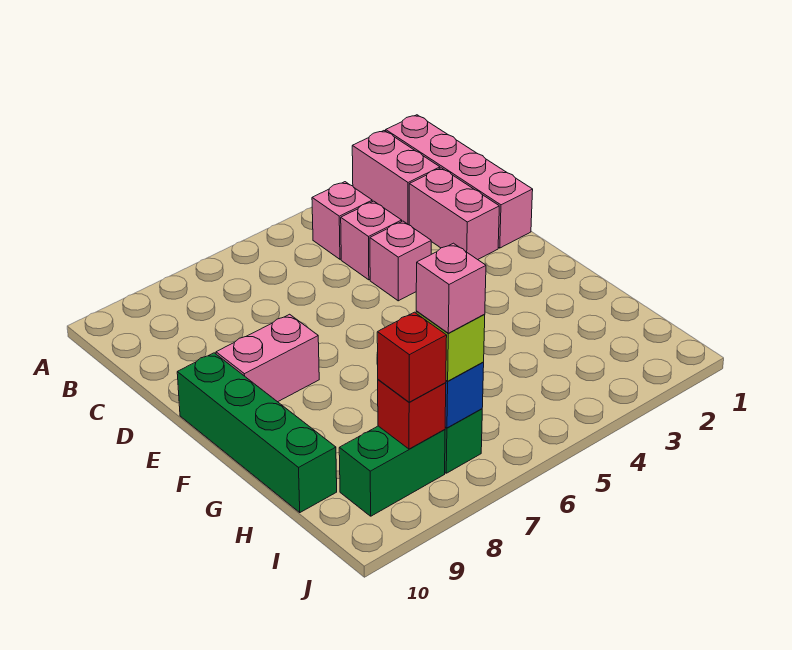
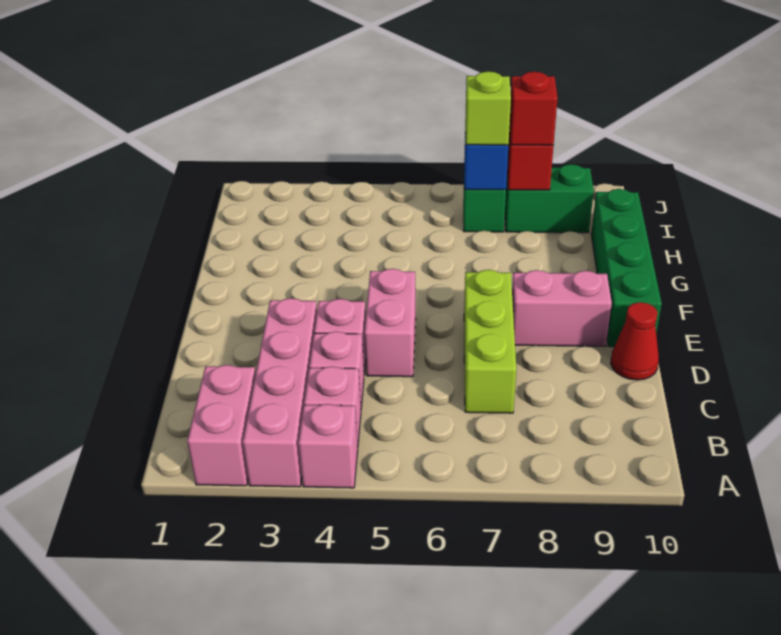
pink 1x4 brick [386,115,533,248] -> pink 1x4 brick moved to [243,298,317,487]
pink 1x2 brick [409,168,499,260] -> pink 1x2 brick moved to [365,269,416,377]
none -> lime 1x3 brick [464,270,516,413]
none -> red 1x1 cone [611,302,659,380]
pink 1x1 brick [416,243,486,333] -> pink 1x1 brick moved to [298,404,358,488]

